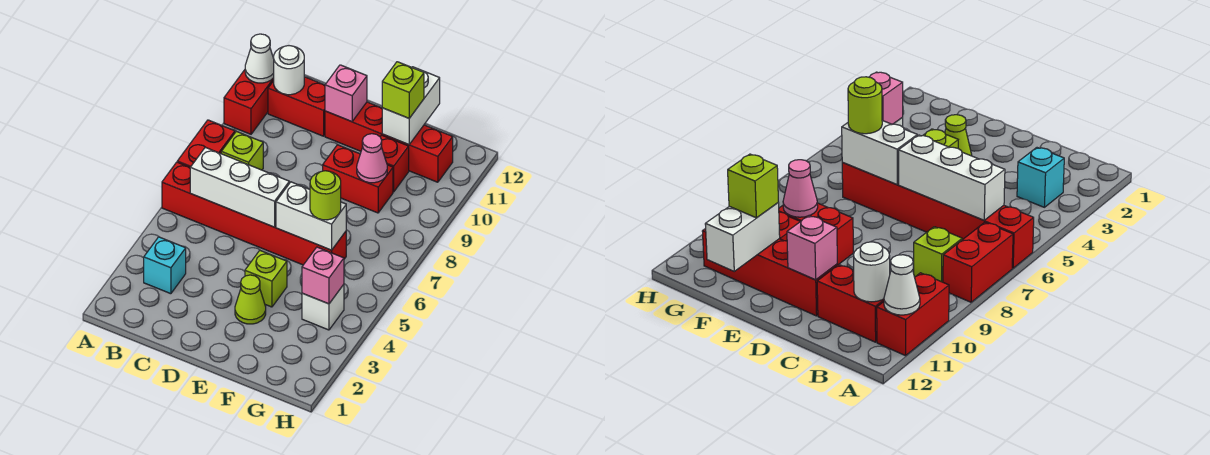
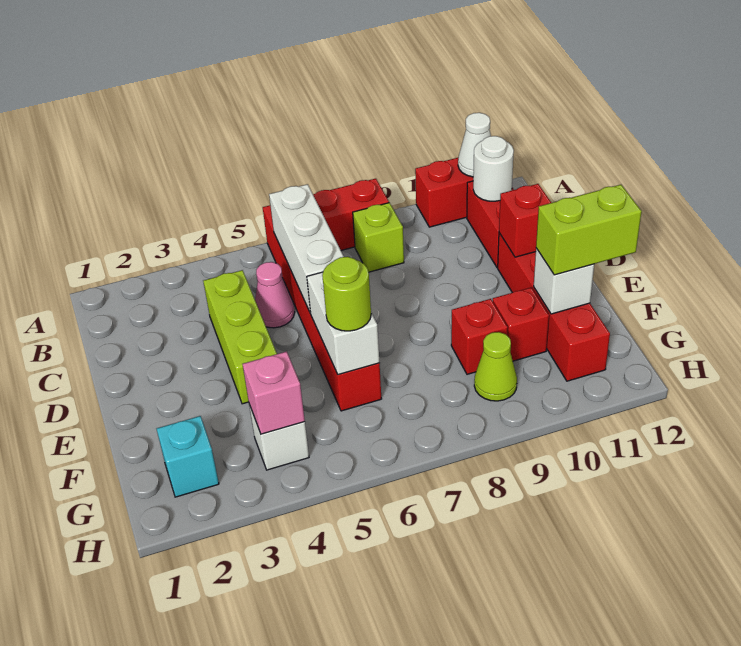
cyan 1x1 brick [144,237,186,294] -> cyan 1x1 brick moved to [157,416,219,497]
pink 1x1 brick [325,65,367,122] -> red 1x1 brick [499,184,551,257]
lime 1x1 cone [235,275,266,324] -> lime 1x1 cone moved to [474,332,517,401]
lime 1x1 brick [245,251,287,307] -> lime 1x3 brick [203,270,277,404]
red 1x2 brick [323,145,393,213] -> red 1x1 brick [451,299,508,374]
pink 1x1 cone [357,134,387,183] -> pink 1x1 cone moved to [255,262,295,328]
white 1x2 brick [382,67,440,145] -> white 1x1 brick [534,248,594,314]
lime 1x1 brick [382,62,424,118] -> lime 1x2 brick [536,185,642,275]

